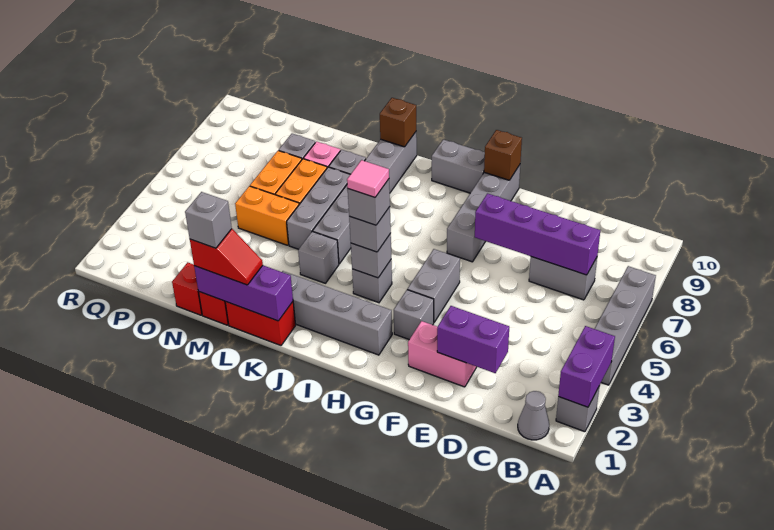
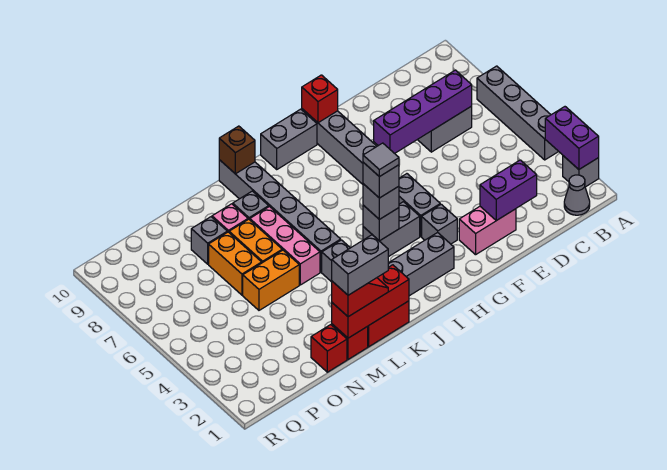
brown 1x1 brick [484,130,522,180] -> red 1x1 brick [302,75,338,123]
grey 1x1 brick [352,260,392,303] -> grey 1x2 brick [363,202,420,257]
pink 1x1 tile [347,160,389,197] -> grey 1x1 tile [363,143,399,177]
purple 1x3 brick [194,266,293,321] -> red 1x3 brick [332,265,409,338]
grey 1x3 brick [287,167,350,249] -> pink 1x3 brick [250,207,320,285]
grey 1x1 brick [185,192,232,248] -> grey 1x2 brick [332,235,388,295]

